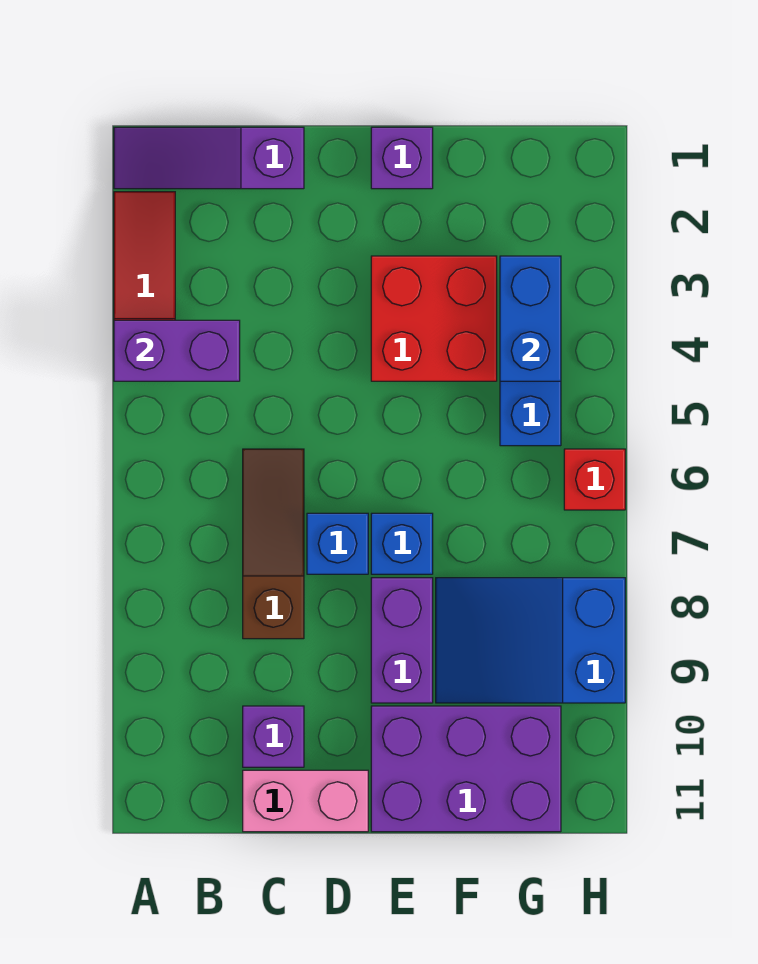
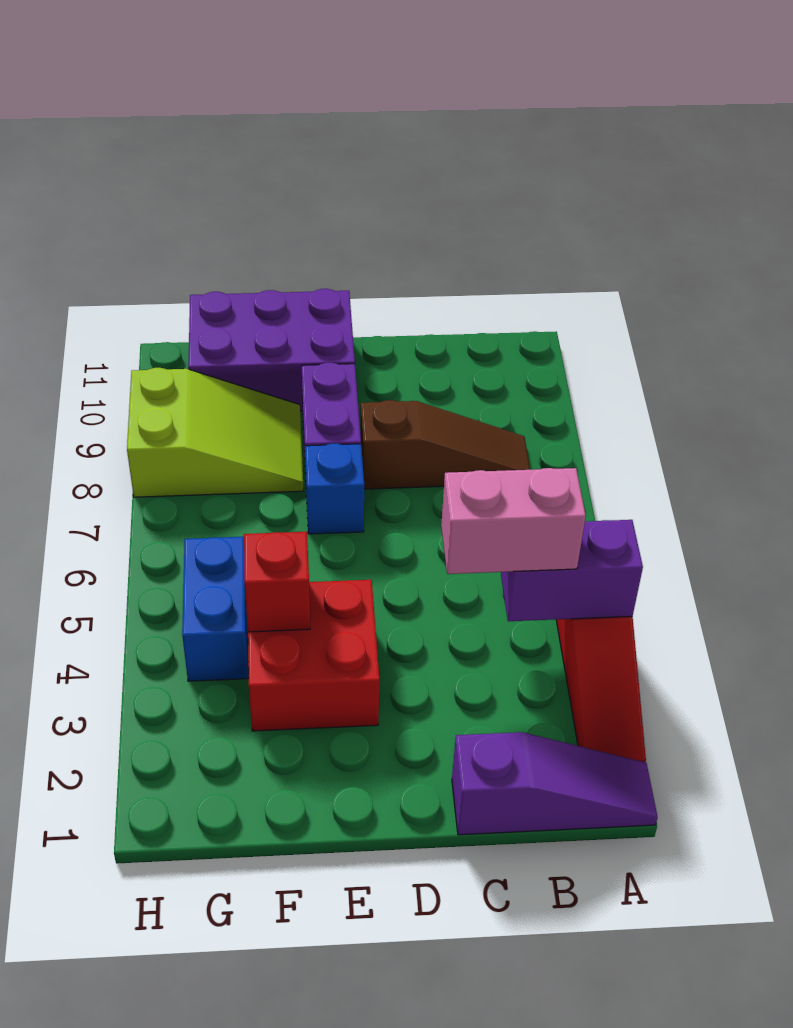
brown 1x3 slope [243,449,304,639] -> brown 1x3 slope turned to [360,400,530,489]
purple 1x1 brick [243,706,304,767] -> none
pink 1x2 brick [243,770,368,832] -> pink 1x2 brick moved to [441,468,586,574]
blue 1x1 brick [307,513,368,574] -> none
purple 1x1 brick [371,127,433,189] -> none
blue 2x3 slope [436,578,625,703] -> lime 2x3 slope [127,368,304,497]
blue 1x2 brick [500,256,561,381] -> none
red 1x1 brick [564,449,625,510] -> red 1x1 brick moved to [244,532,310,632]

